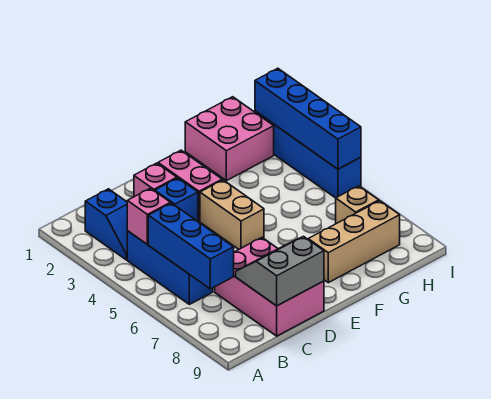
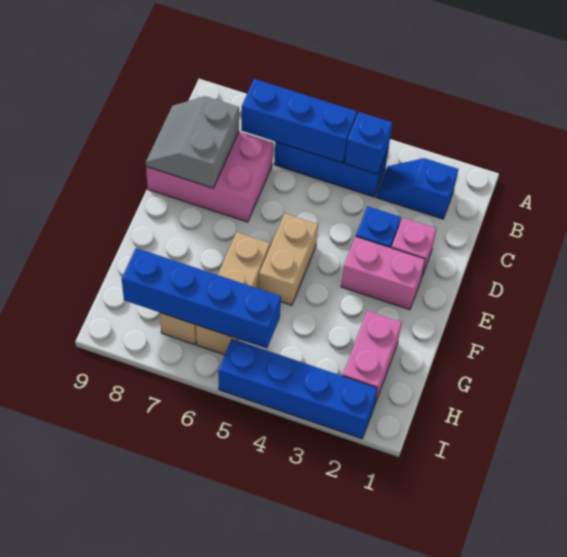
pink 1x1 brick [127,188,170,244] -> blue 1x1 brick [345,112,392,174]
grey 2x2 slope [236,236,324,306] -> grey 2x2 slope turned to [146,96,239,188]
tan 1x2 brick [200,180,264,249] -> tan 1x2 brick turned to [259,214,318,305]
tan 1x3 brick [308,201,400,283] -> tan 1x3 brick moved to [196,232,270,355]
pink 2x2 brick [185,97,274,181] -> pink 1x2 brick [343,311,402,403]
blue 1x4 brick [255,68,361,169] -> blue 1x4 brick moved to [122,248,281,349]

